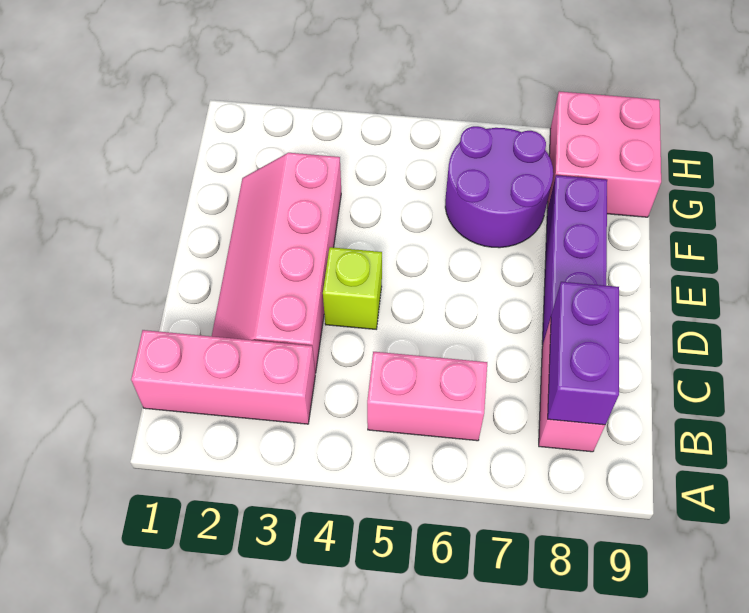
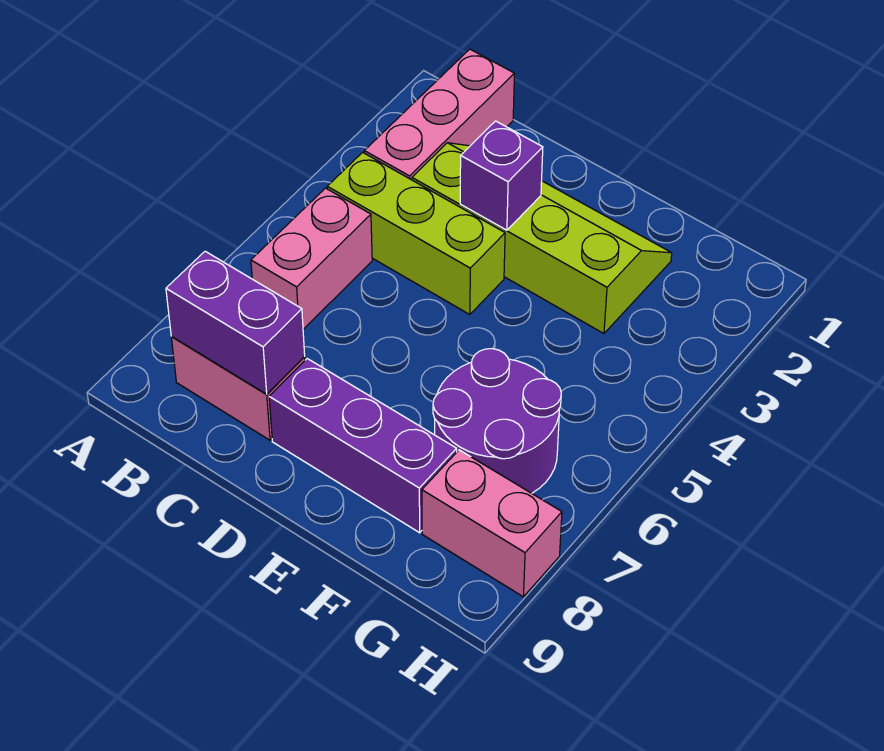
pink 2x4 slope [212,153,341,373] -> lime 2x4 slope [412,143,672,334]
none -> purple 1x1 brick [460,121,543,230]
lime 1x1 brick [323,247,382,329] -> lime 1x3 brick [327,152,505,315]
pink 2x2 brick [547,91,661,217] -> pink 1x2 brick [422,450,562,597]

